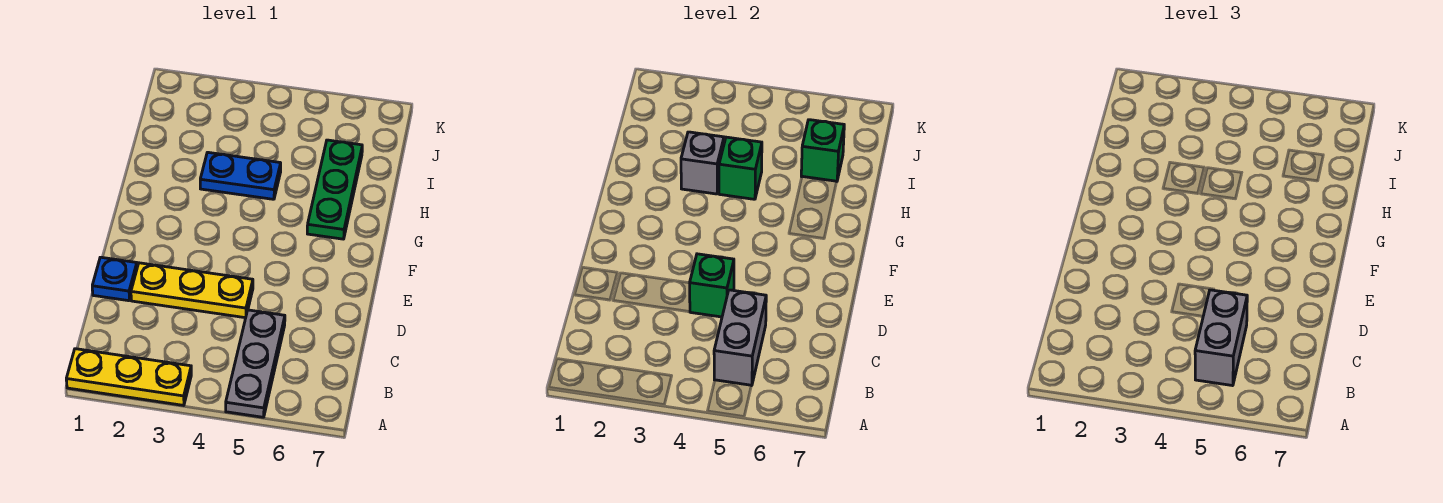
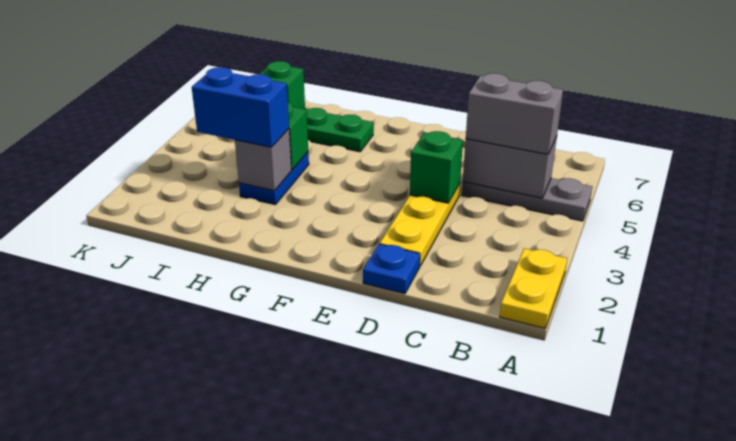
yellow 1x3 plate [66,349,191,405] -> yellow 1x2 plate [500,249,567,328]
none -> blue 1x2 brick [192,67,289,147]

